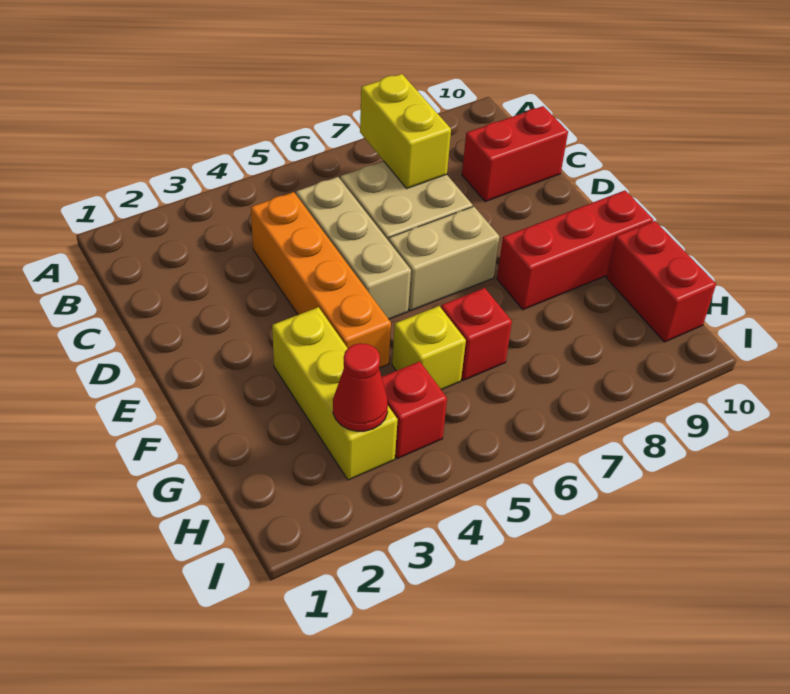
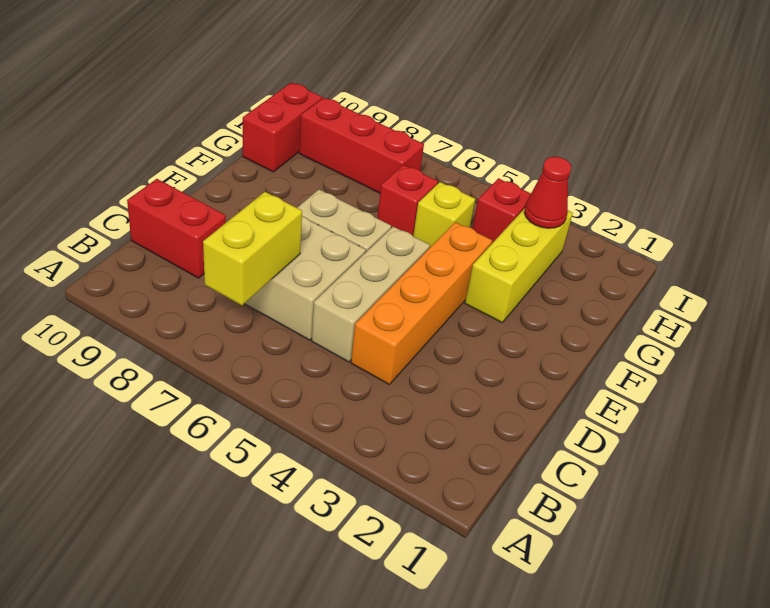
red 1x3 brick [497,191,653,310] -> red 1x3 brick moved to [299,98,424,193]

